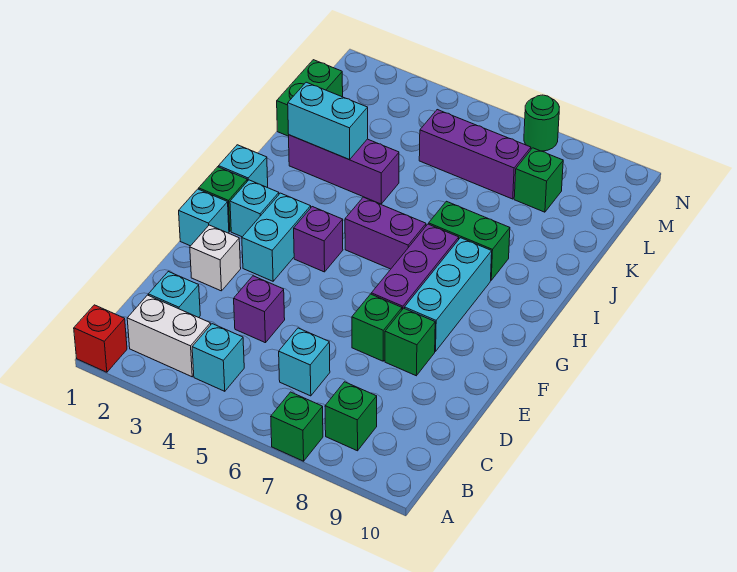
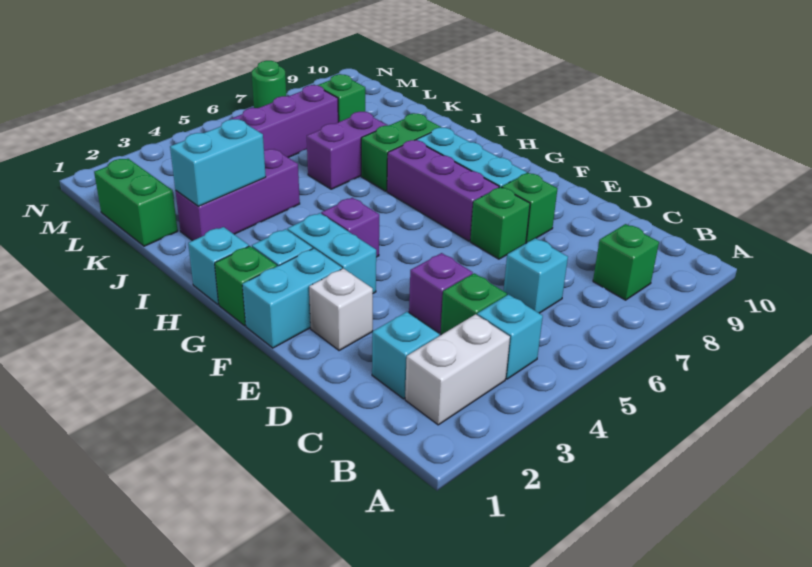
red 1x1 brick [74,305,127,372] -> none
green 1x1 brick [271,392,323,461] -> green 1x1 brick moved to [441,273,507,335]
cyan 1x1 brick [179,189,229,246] -> cyan 1x2 brick [242,248,342,348]
purple 1x2 brick [345,197,426,269] -> purple 1x2 brick moved to [307,112,387,189]

